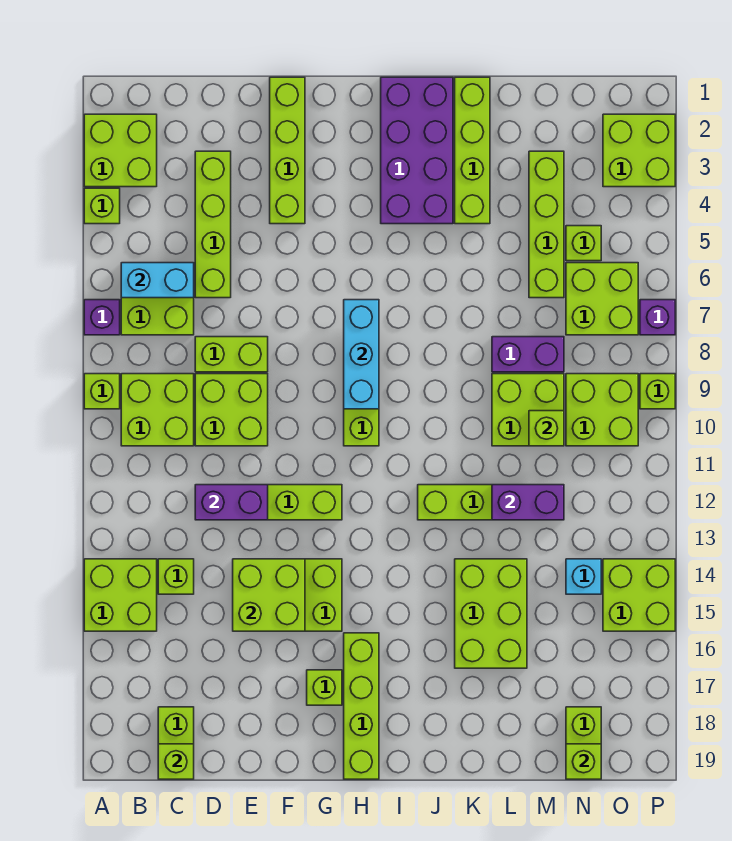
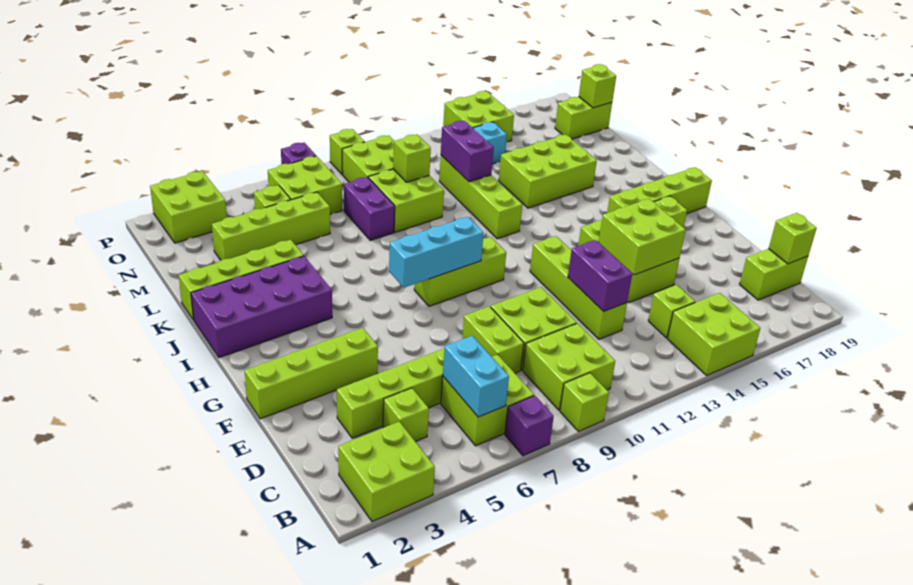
lime 1x1 brick [84,188,120,224] -> lime 1x1 brick moved to [383,388,429,442]

